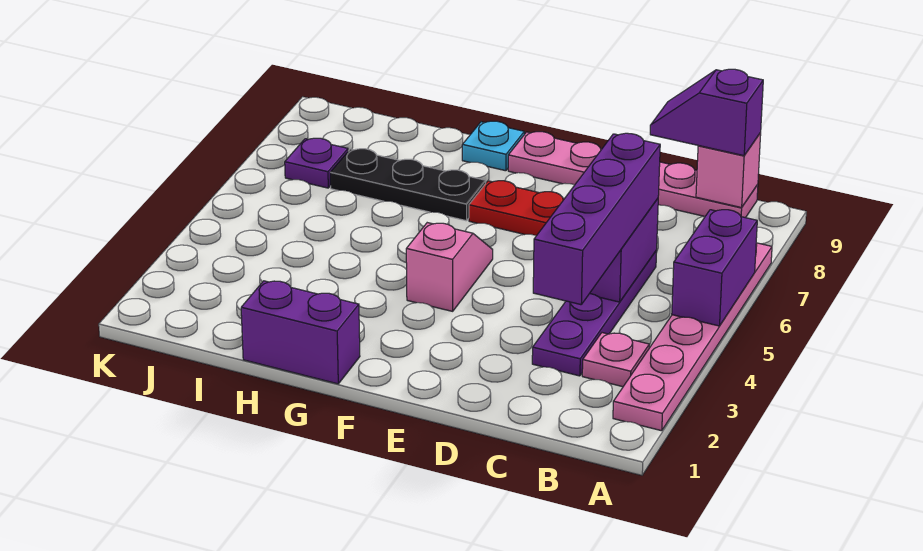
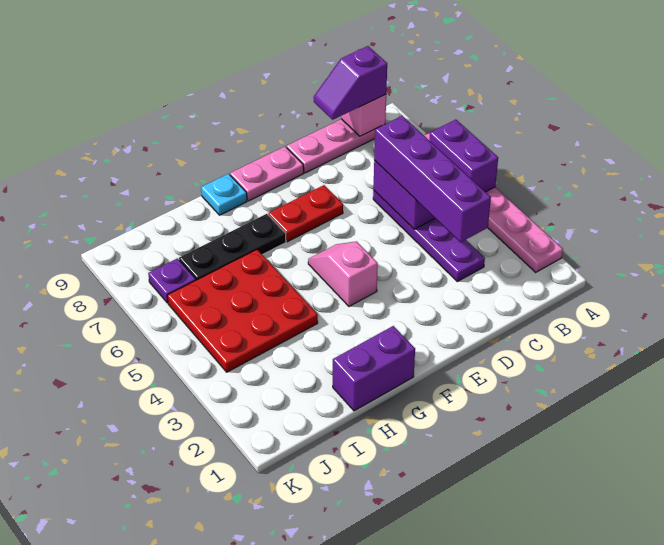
pink 1x1 plate [582,333,649,387] -> none
none -> red 3x3 plate [167,250,318,372]

